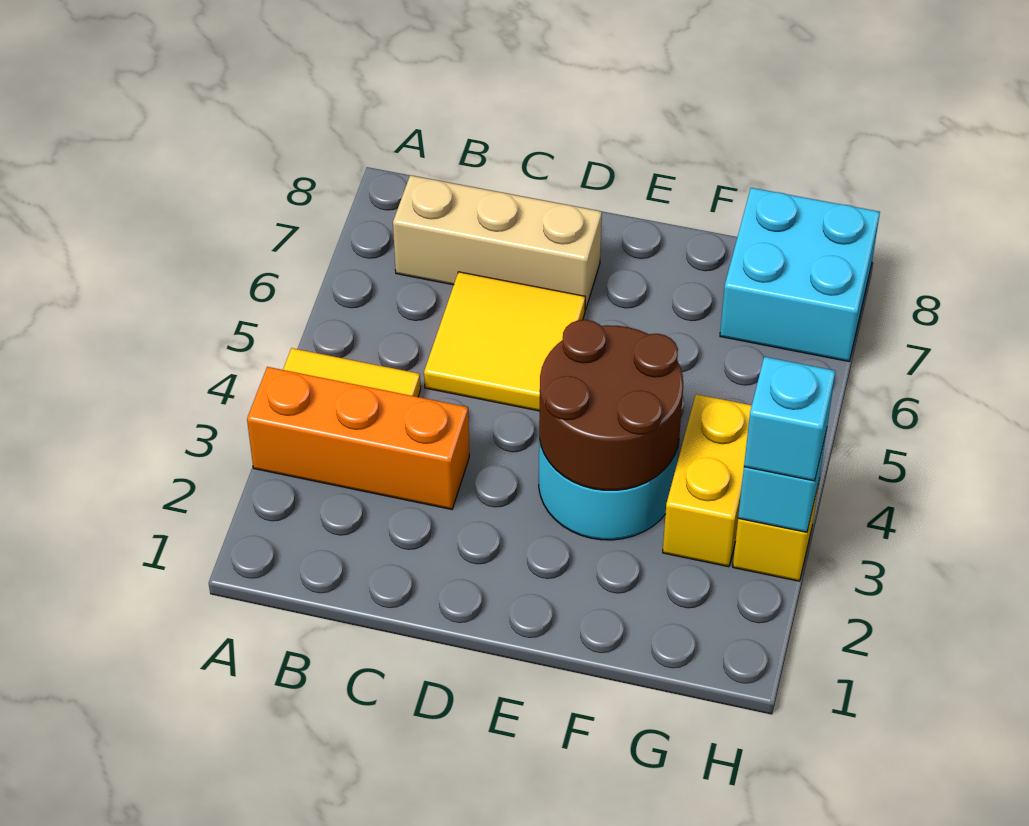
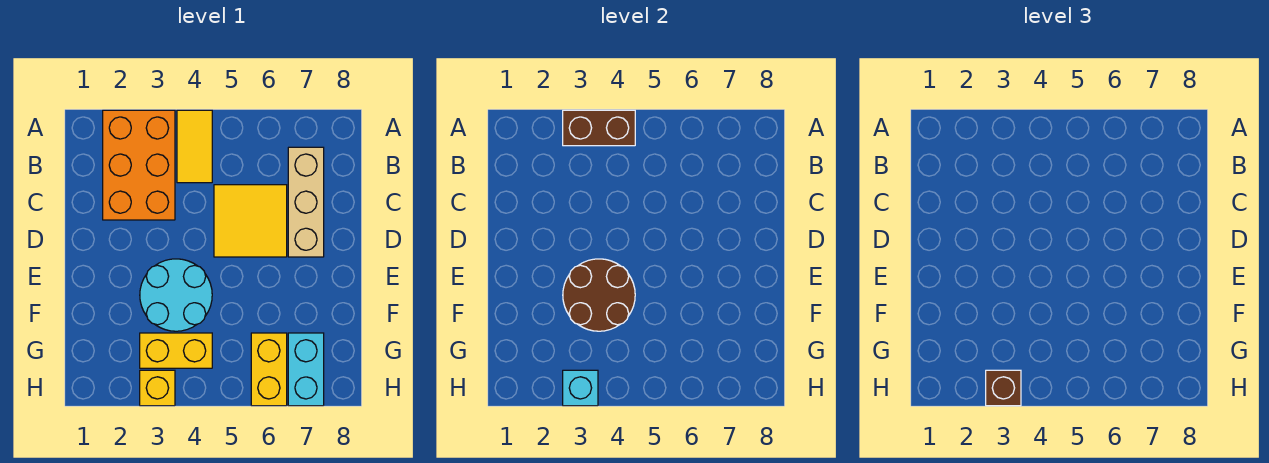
orange 1x3 brick [247,367,469,509] -> orange 2x3 brick [103,110,175,220]
none -> brown 1x2 brick [563,110,635,146]
none -> yellow 1x2 brick [251,333,287,406]
cyan 2x2 brick [720,188,880,361] -> cyan 1x2 brick [288,333,324,406]
cyan 1x1 brick [744,357,835,481] -> brown 1x1 brick [986,370,1021,406]

